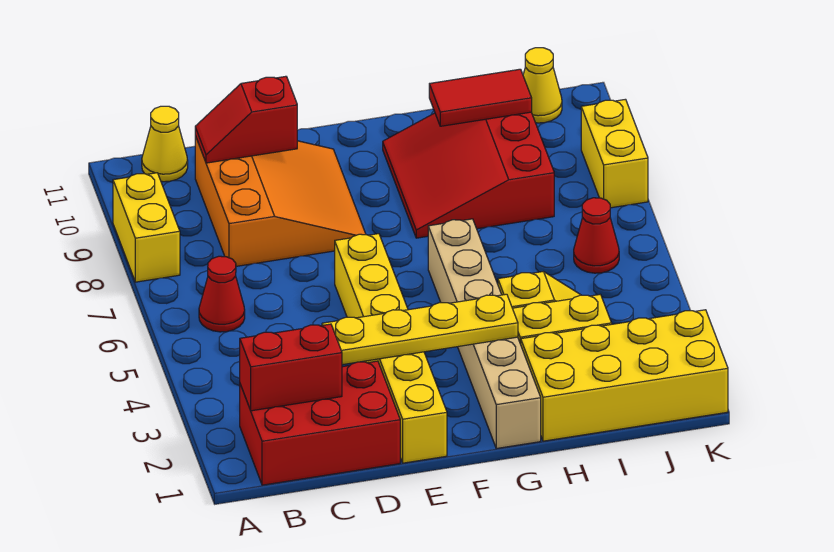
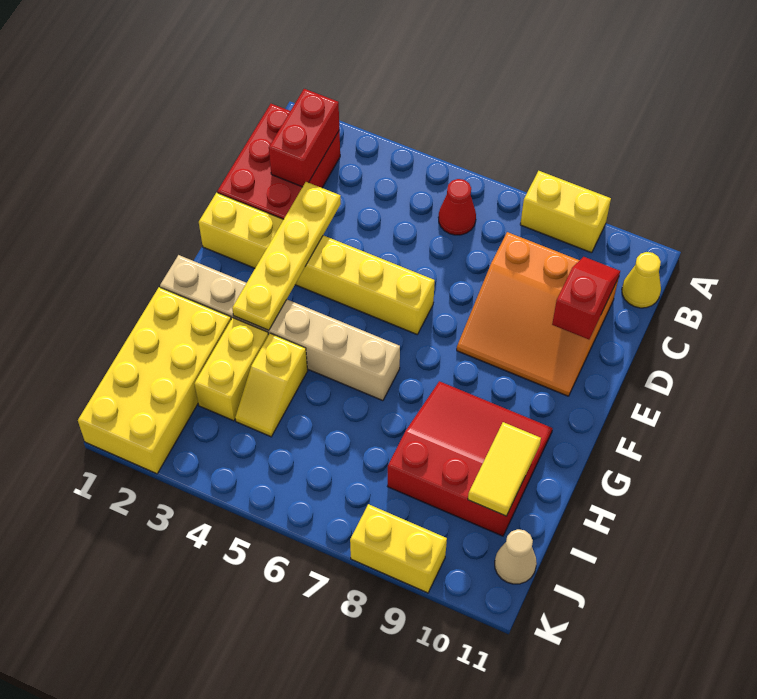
red 1x2 tile [429,69,532,126] -> yellow 1x2 tile [468,422,541,516]
red 1x1 cone [574,198,619,273] -> none
yellow 1x1 cone [523,48,562,123] -> tan 1x1 cone [495,529,537,584]

